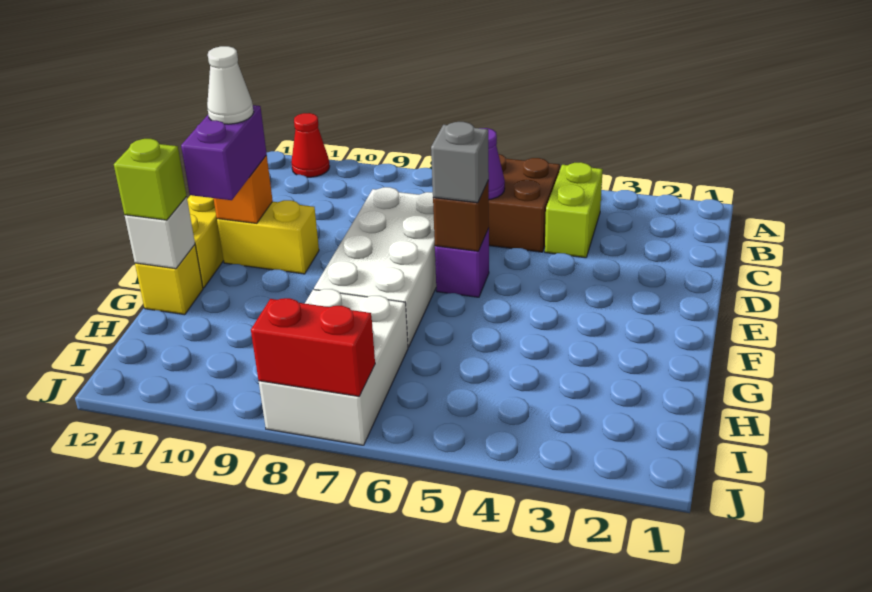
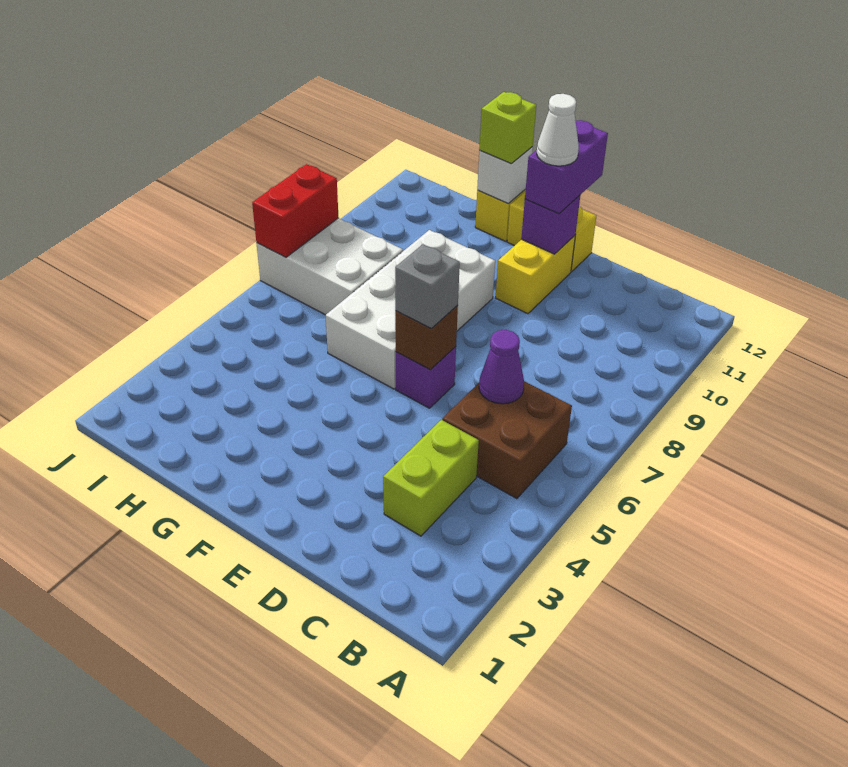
red 1x1 cone [291,113,330,177] -> none
lime 1x2 brick [545,162,603,258] -> lime 1x2 brick turned to [383,420,479,536]
white 2x4 brick [314,187,436,347] -> white 2x4 brick turned to [326,230,495,389]
orange 1x1 brick [214,155,273,223] -> purple 1x1 brick [521,195,580,254]
purple 1x2 brick [181,105,267,200] -> purple 1x2 brick turned to [525,120,608,214]

